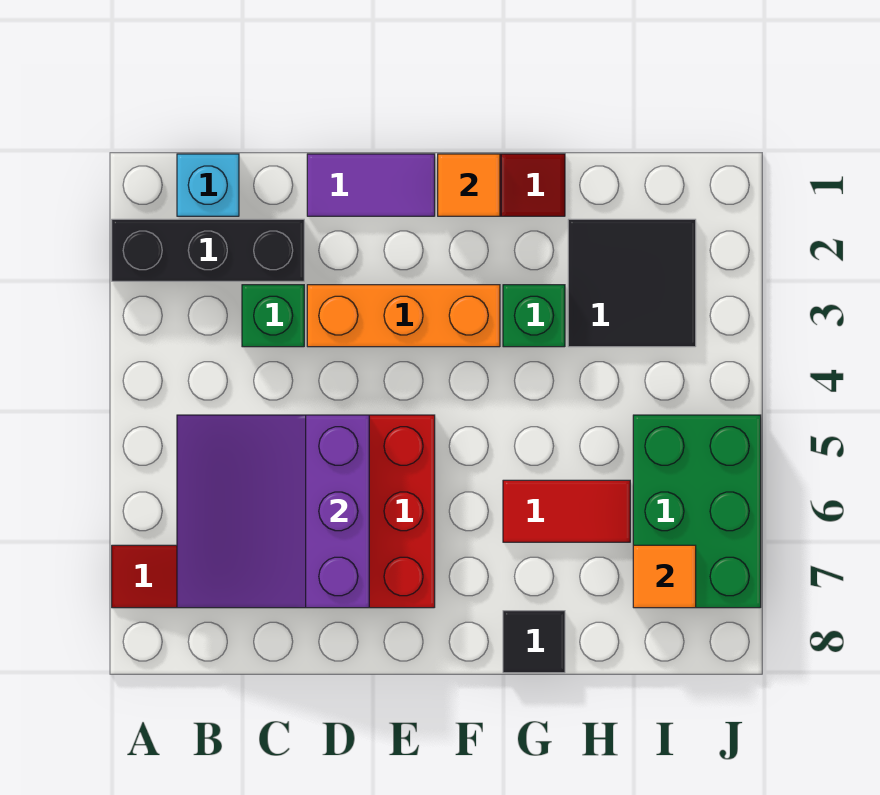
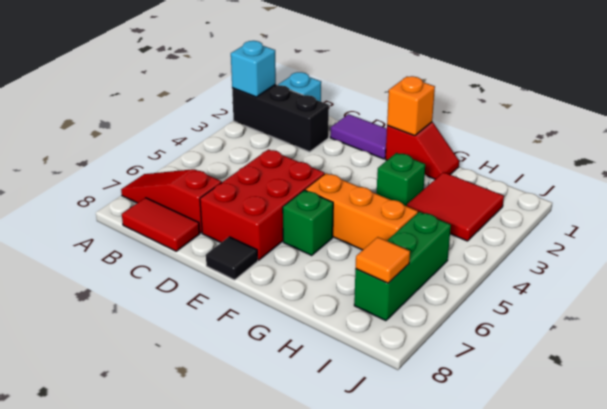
none -> cyan 1x1 brick [231,41,276,97]
purple 3x3 slope [177,415,369,608] -> none
green 1x1 brick [242,285,304,347] -> green 1x1 brick moved to [283,190,333,255]
orange 1x3 brick [307,285,500,347] -> orange 1x3 brick moved to [305,173,418,250]
orange 1x1 tile [438,154,500,216] -> orange 1x1 brick [387,76,435,136]
red 1x2 tile [503,480,630,542] -> red 1x2 tile moved to [122,198,200,251]
black 1x1 tile [503,611,565,673] -> black 1x1 tile moved to [206,237,258,280]
black 2x2 tile [568,219,696,347] -> red 2x2 tile [407,172,504,241]
green 2x3 brick [633,415,761,608] -> green 1x3 brick [354,212,451,321]

